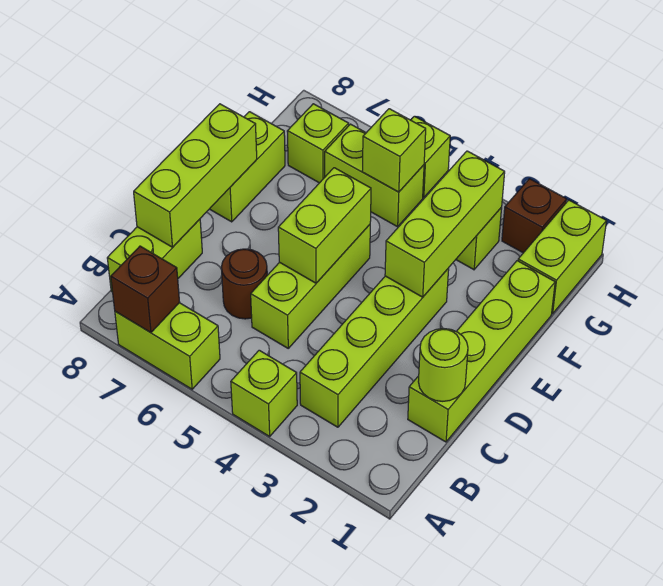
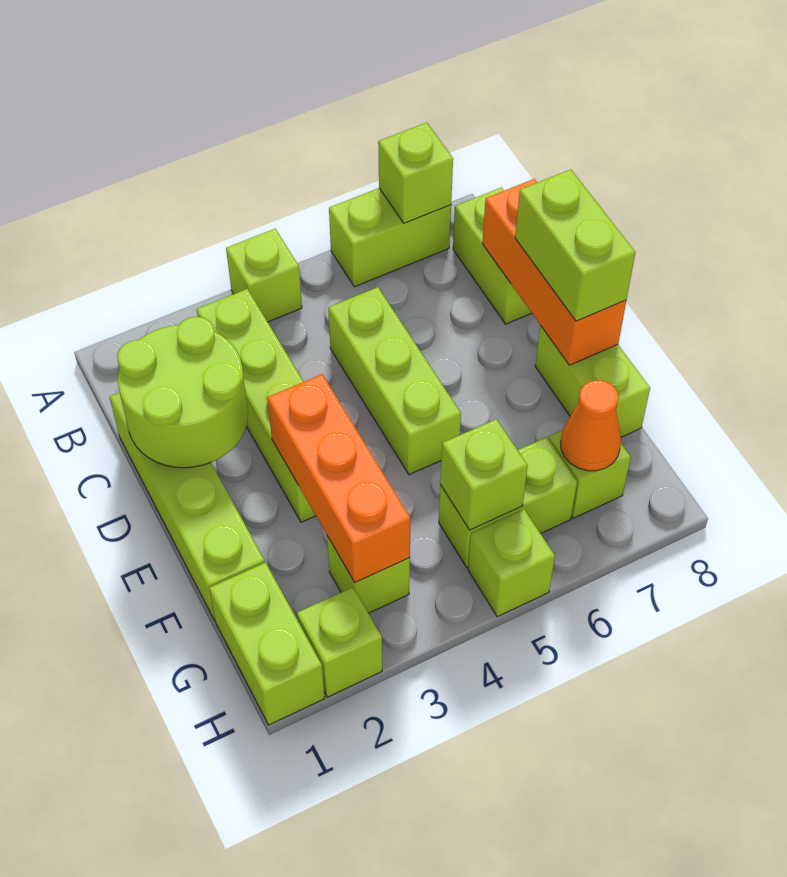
brown 1x1 brick [111,246,180,333] -> lime 1x1 brick [378,123,453,223]
lime 1x1 round brick [418,329,468,401] -> lime 2x2 round brick [117,317,248,468]
brown 1x1 round brick [221,249,267,319] -> none
lime 1x3 brick [134,104,257,247] -> orange 1x3 brick [482,179,626,365]
lime 1x2 brick [278,168,371,283] -> lime 1x2 brick moved to [515,169,635,321]
lime 1x3 brick [385,151,505,297] -> orange 1x3 brick [267,374,411,582]
none -> orange 1x1 cone [561,380,621,471]
brown 1x1 brick [502,179,567,253] -> lime 1x1 brick [297,587,382,697]

